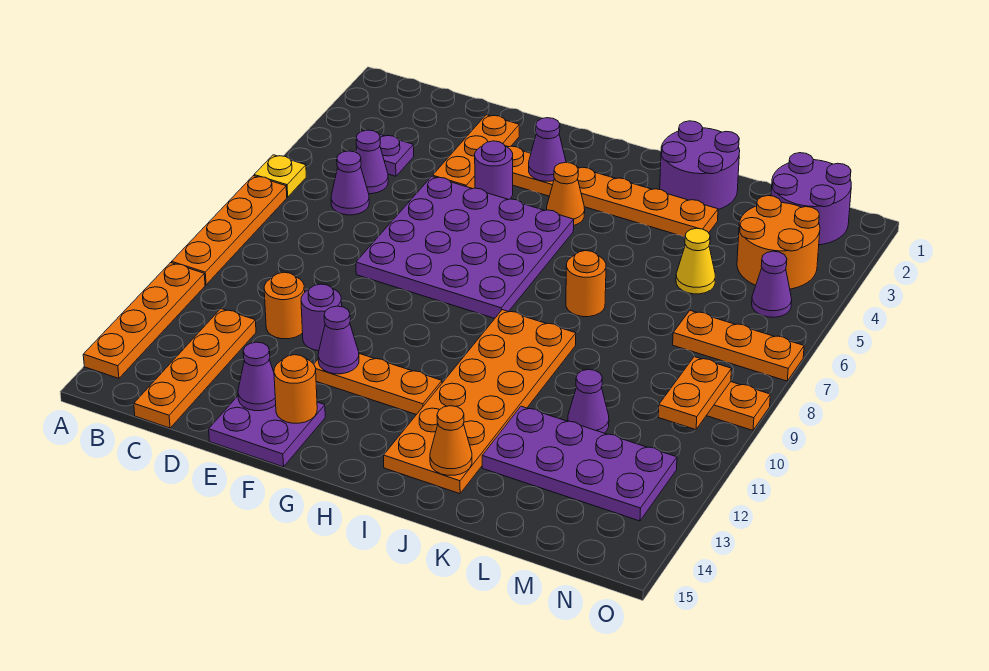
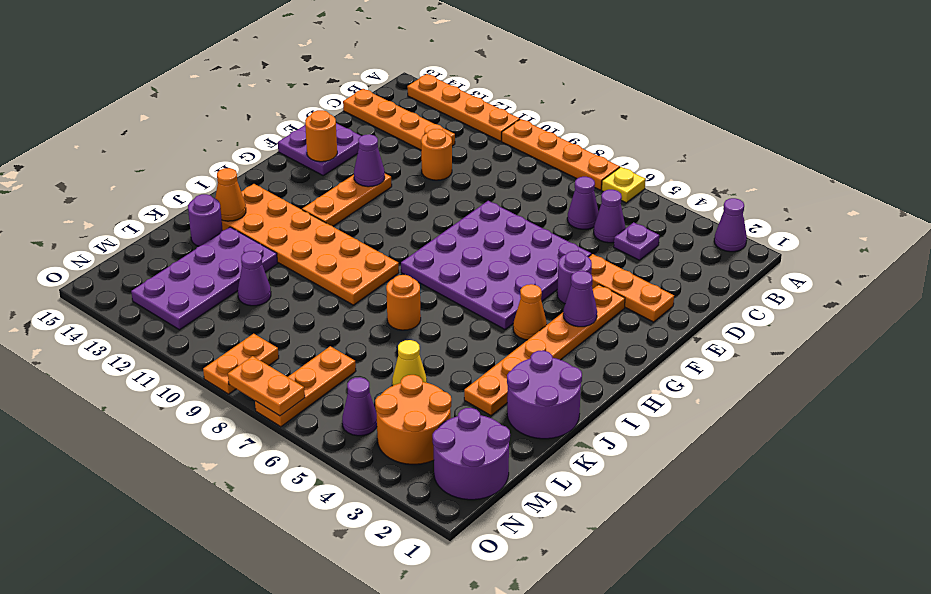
purple 1x1 round brick [301,284,342,351] -> purple 1x1 round brick moved to [188,194,223,246]
purple 1x1 cone [238,342,276,411] -> purple 1x1 cone moved to [714,198,747,252]
orange 1x2 plate [658,357,732,430] -> orange 1x2 plate moved to [228,356,305,416]

